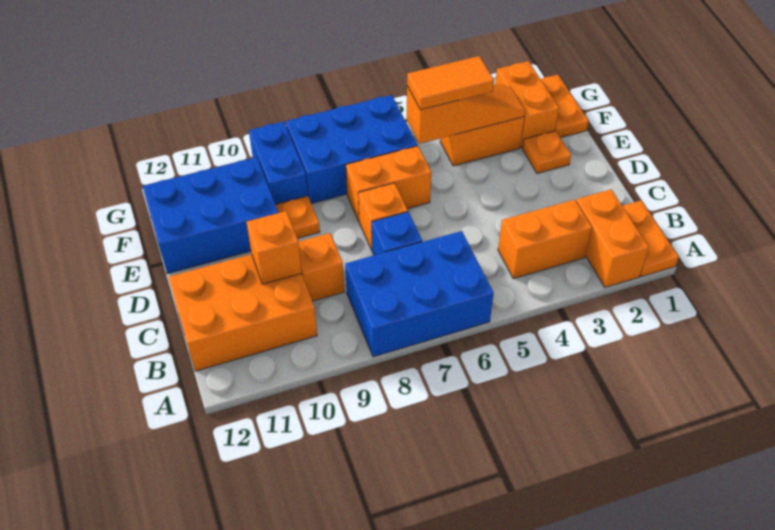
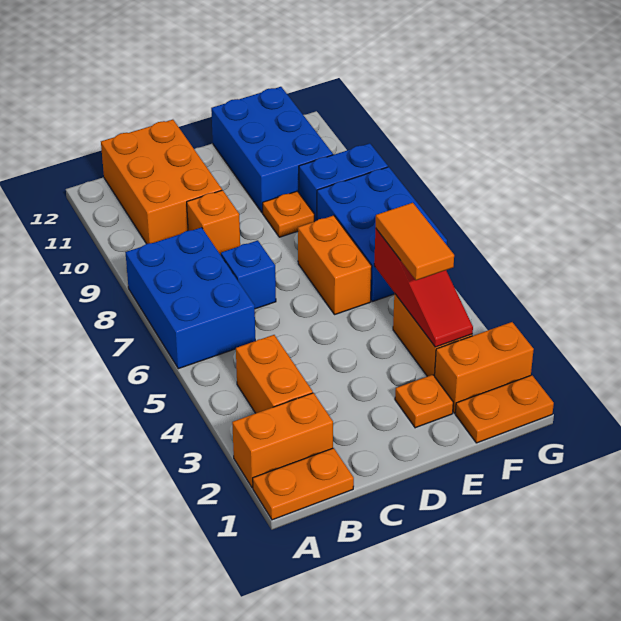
orange 1x1 brick [247,211,302,284] -> none
orange 1x1 brick [359,183,408,250] -> none
orange 1x3 slope [406,84,525,144] -> red 1x3 slope [374,228,473,347]

